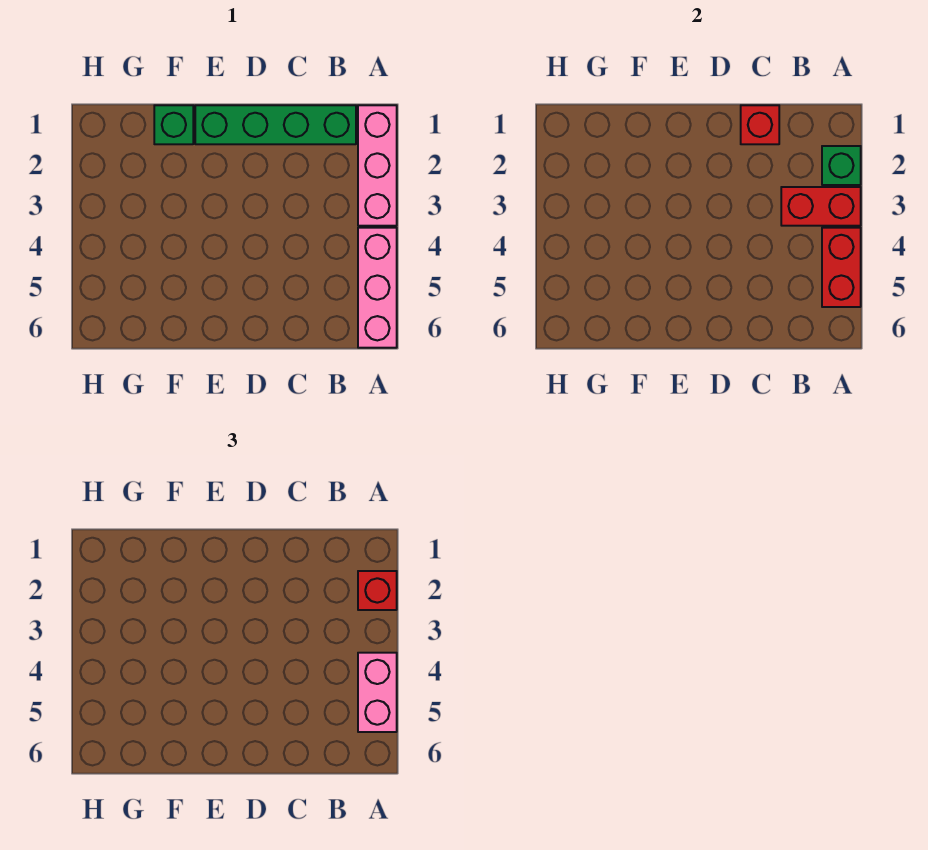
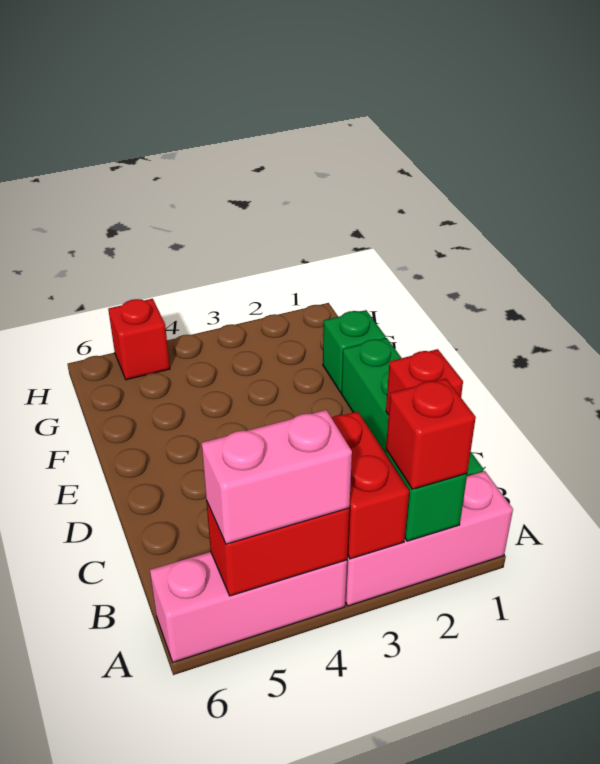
none -> red 1x1 brick [108,299,170,380]

